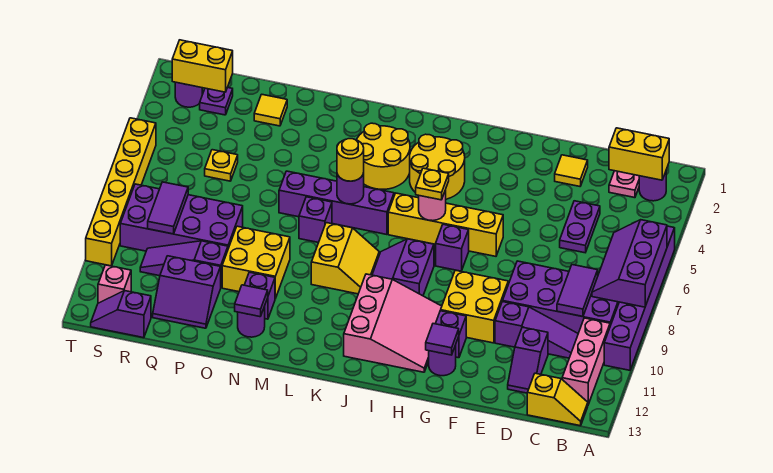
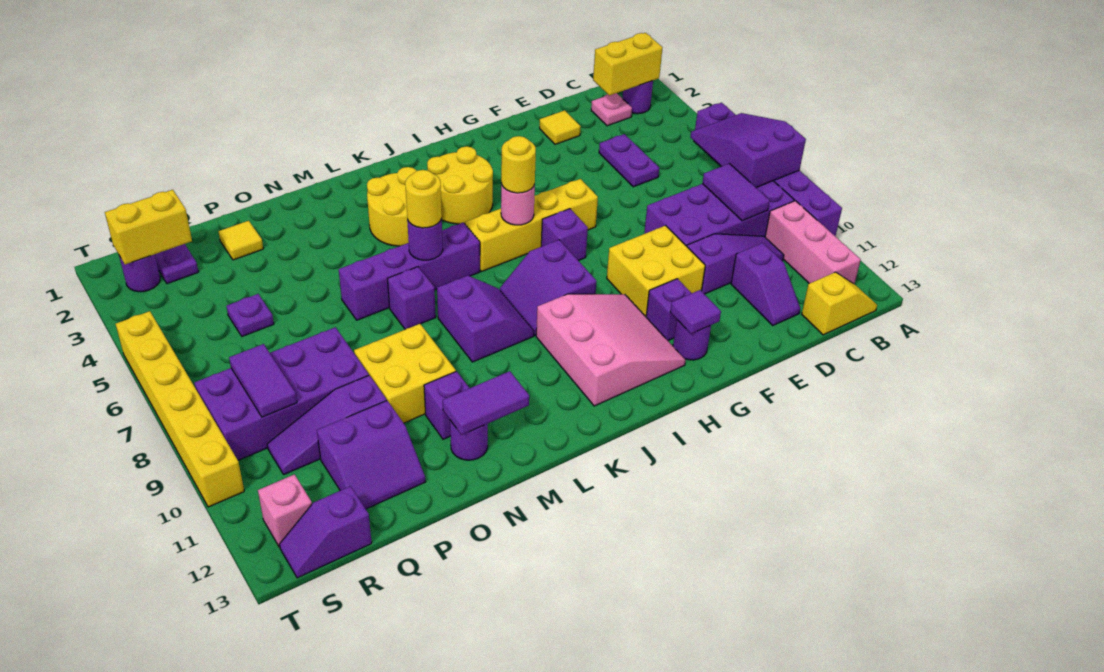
purple 2x3 slope [592,220,667,307] -> purple 2x3 slope turned to [690,113,806,187]
yellow 1x1 plate [416,168,449,200] -> yellow 1x1 round brick [501,136,536,193]
yellow 2x2 slope [311,223,379,294] -> purple 2x2 slope [437,276,534,362]
purple 1x1 tile [235,285,268,317] -> purple 1x2 tile [443,371,529,435]
yellow 1x1 plate [205,150,238,181] -> purple 1x1 plate [226,294,274,336]

